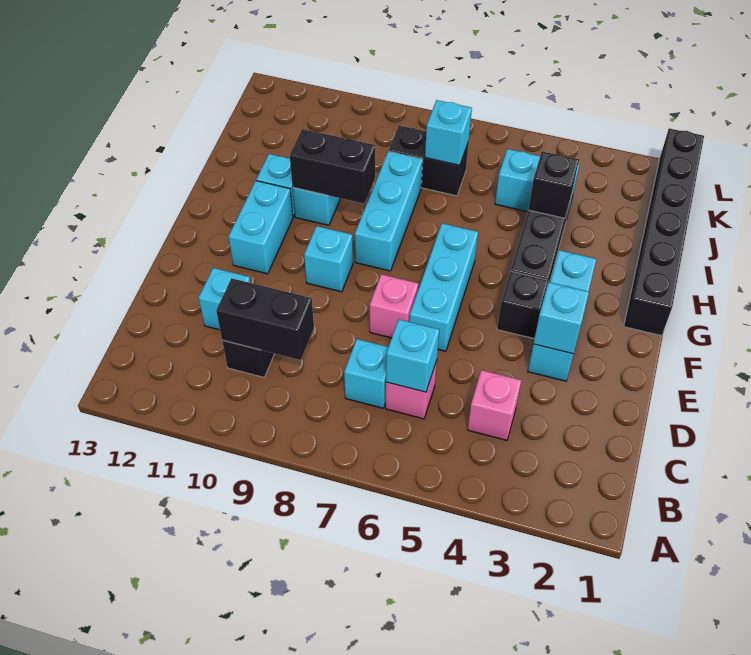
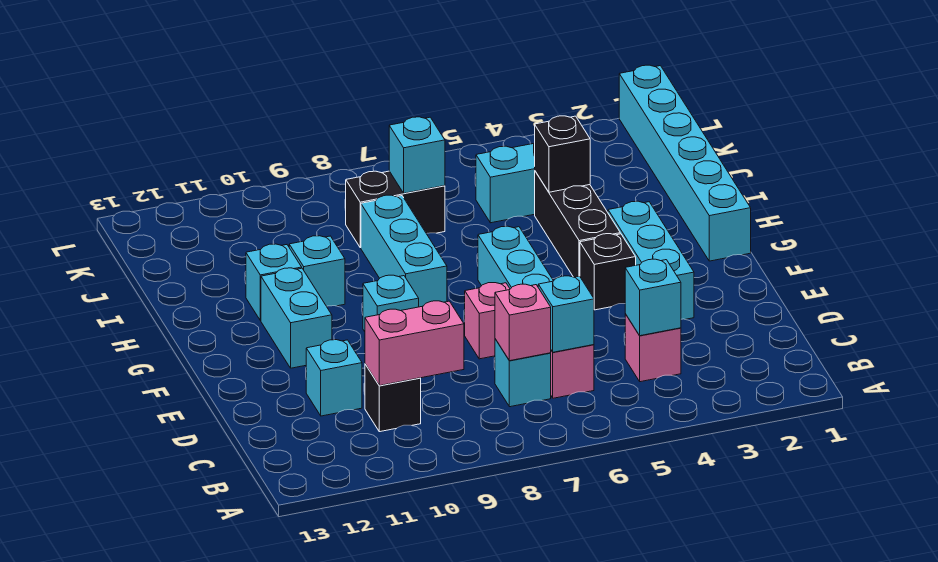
none -> pink 1x1 brick [495,284,551,361]
black 1x2 brick [216,278,314,360] -> pink 1x2 brick [365,301,464,386]
cyan 1x1 brick [534,282,589,354] -> cyan 1x1 brick moved to [625,259,681,336]
black 1x6 brick [624,128,704,336] -> cyan 1x6 brick [619,65,751,261]
black 1x2 brick [290,129,375,204] -> none

